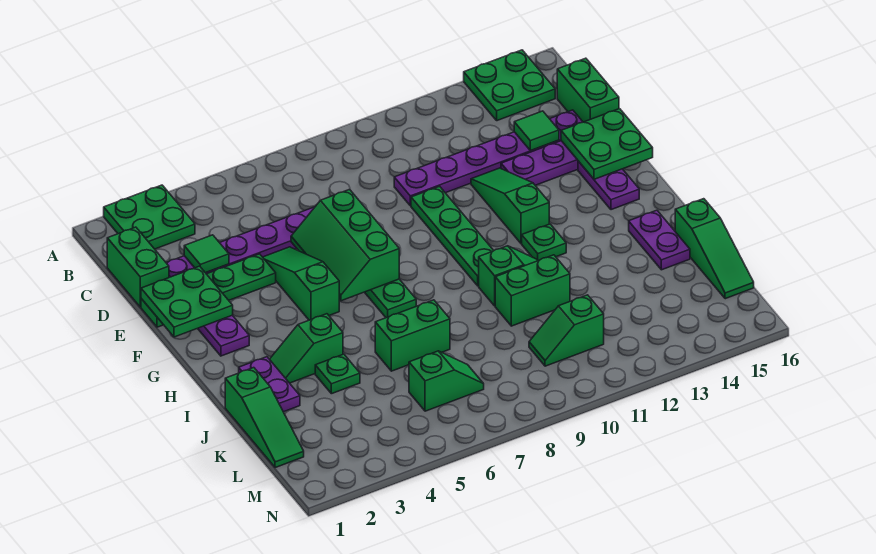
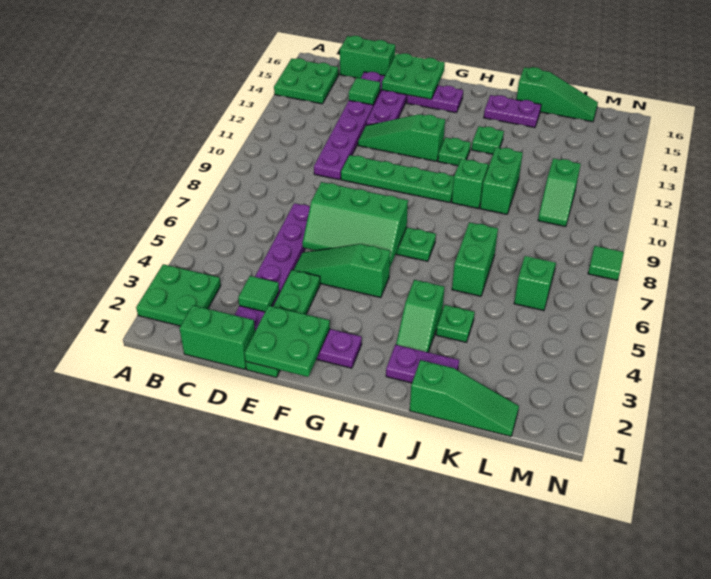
none -> green 1x1 plate [472,126,504,154]
none -> green 1x1 tile [588,246,624,280]

